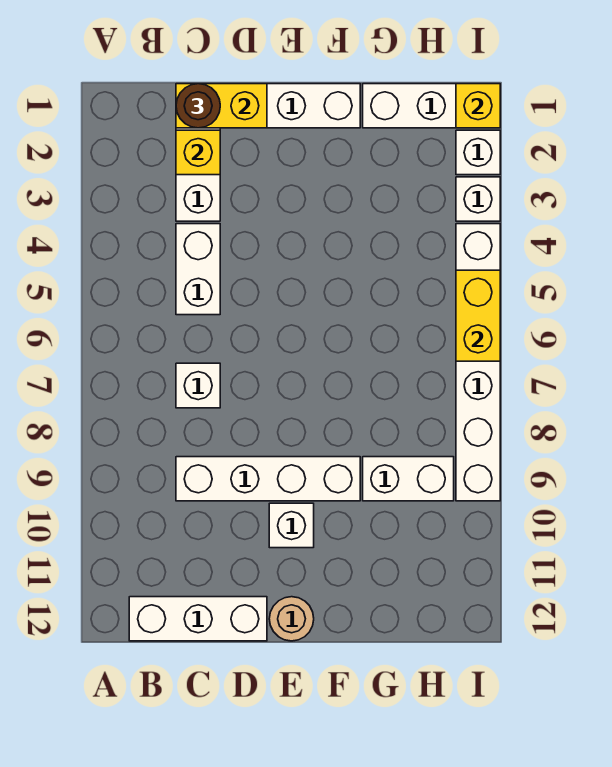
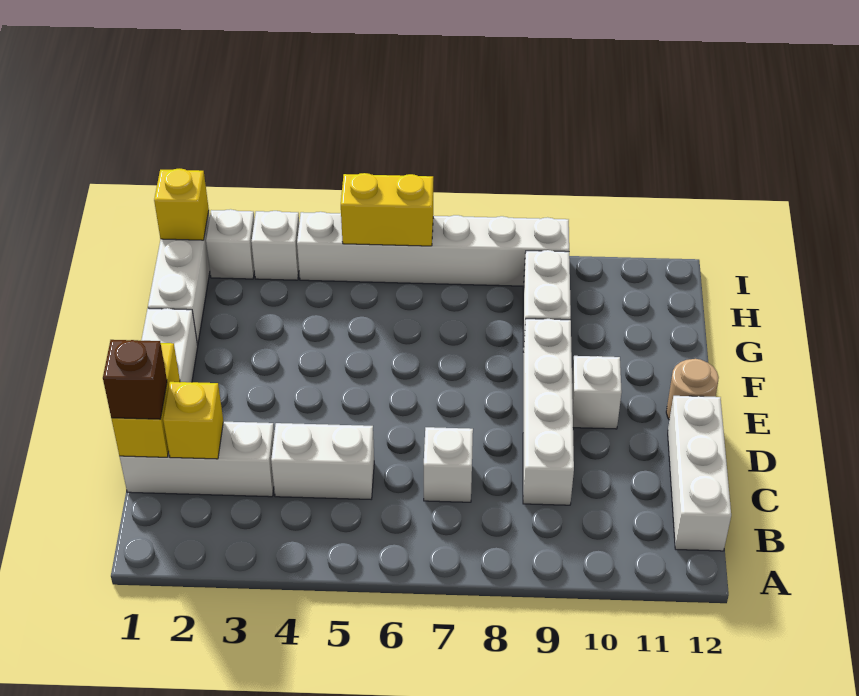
brown 1x1 round brick [176,84,220,128] -> brown 1x1 brick [103,340,167,419]

